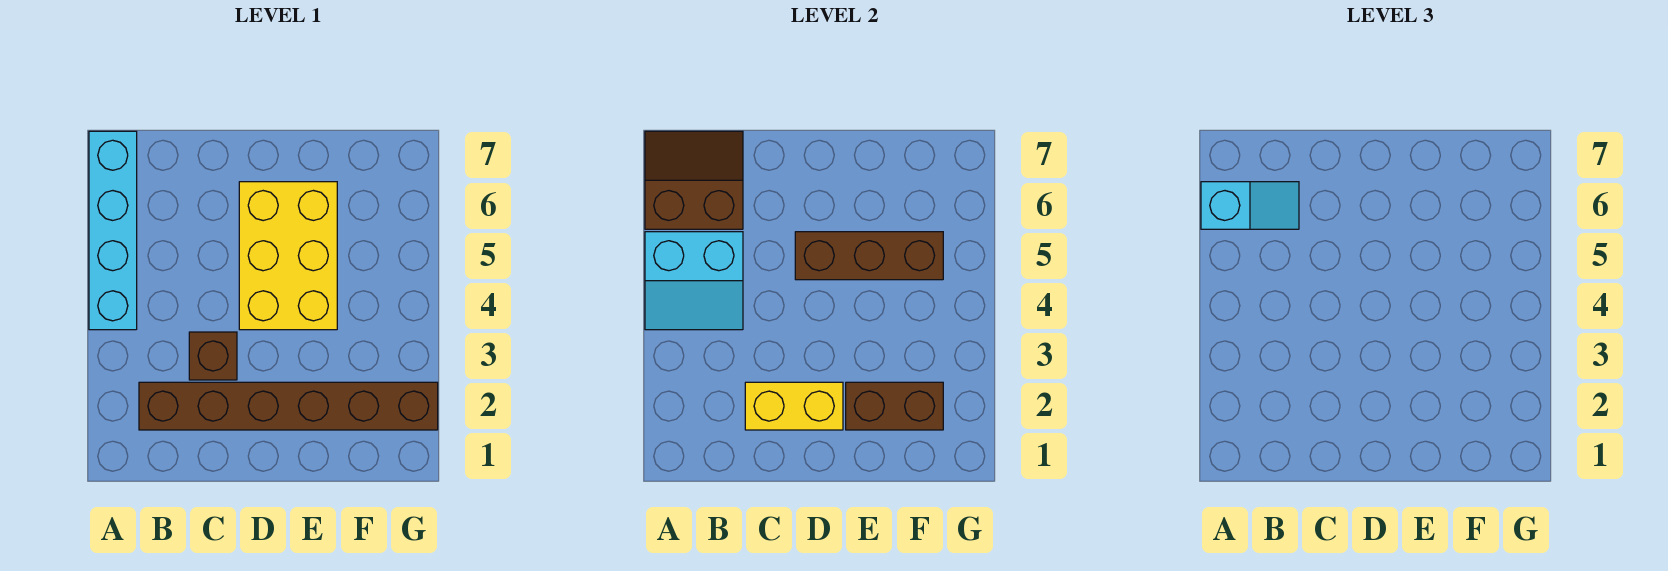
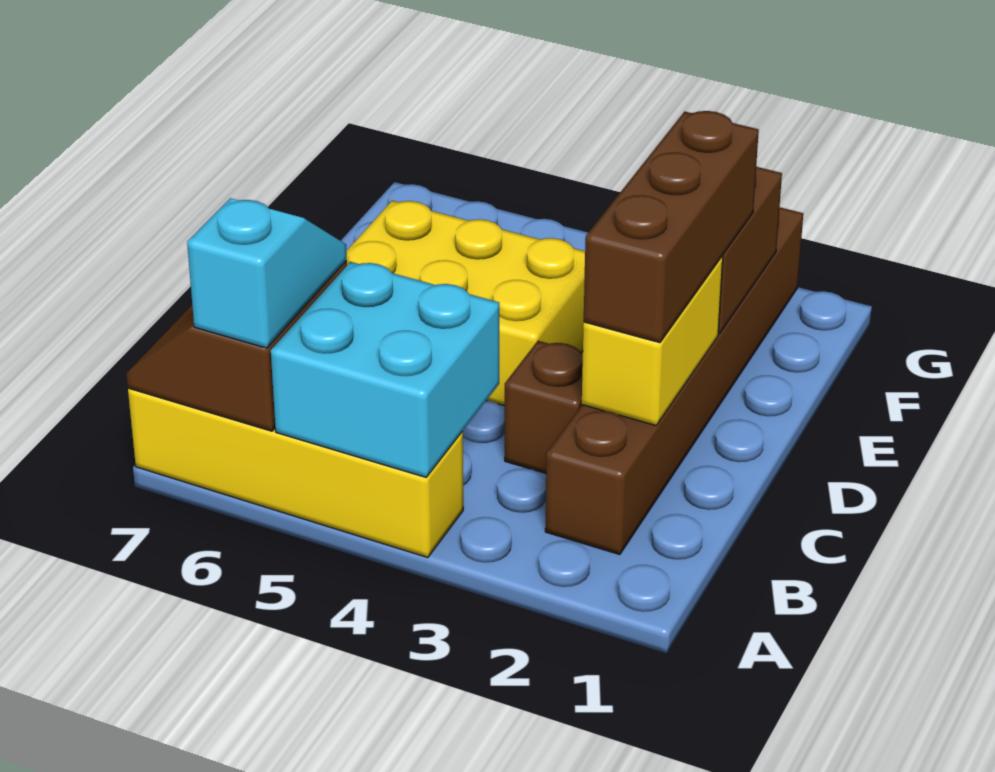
cyan 1x4 brick [89,131,137,330] -> yellow 1x4 brick [128,388,463,558]
cyan 2x2 slope [645,232,743,330] -> cyan 2x2 brick [271,262,499,477]
brown 1x3 brick [795,232,943,280] -> brown 1x3 brick moved to [584,111,759,343]

